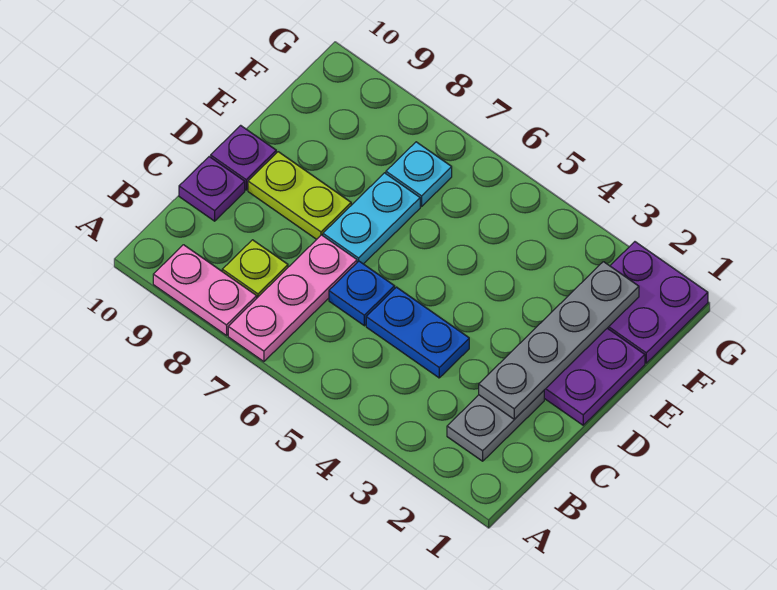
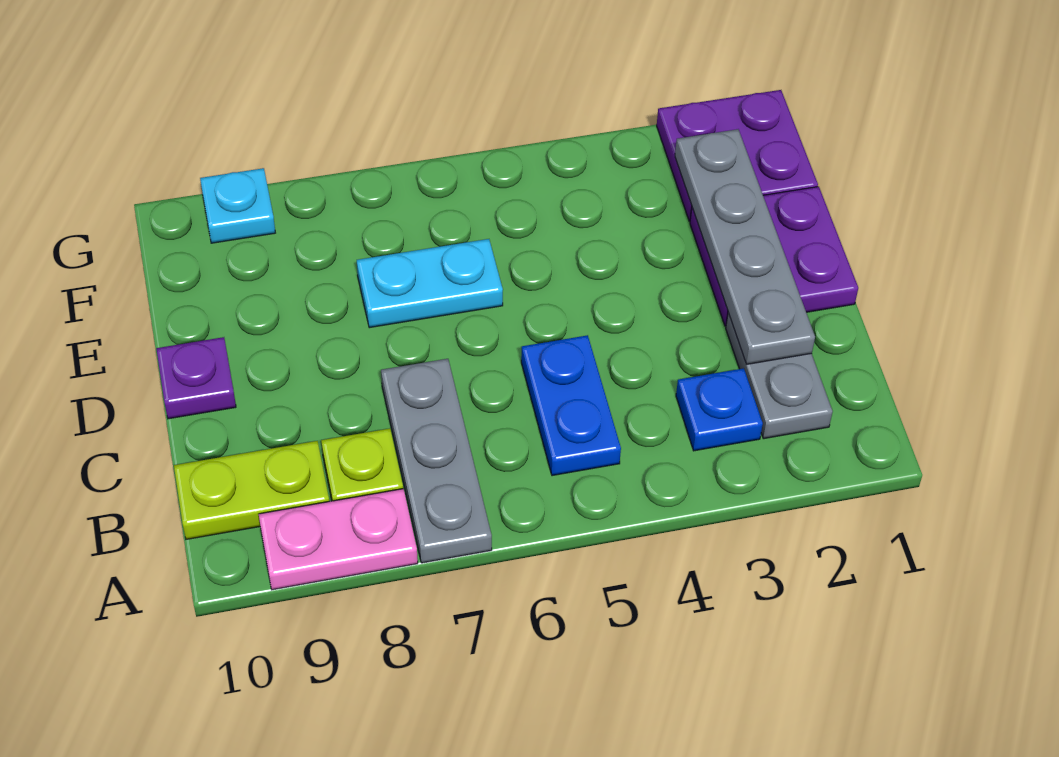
pink 1x3 plate [228,235,357,362] -> grey 1x3 plate [381,359,492,563]
blue 1x2 plate [366,287,469,378] -> blue 1x2 plate turned to [521,335,621,476]
blue 1x1 plate [329,261,395,326] -> blue 1x1 plate moved to [676,368,763,451]
purple 1x1 plate [179,157,245,221] -> none
cyan 1x2 plate [323,173,420,264] -> cyan 1x2 plate turned to [357,239,503,328]
lime 1x2 plate [248,152,351,239] -> lime 1x2 plate moved to [174,441,329,539]
cyan 1x1 plate [386,142,452,206] -> cyan 1x1 plate moved to [200,168,275,243]

